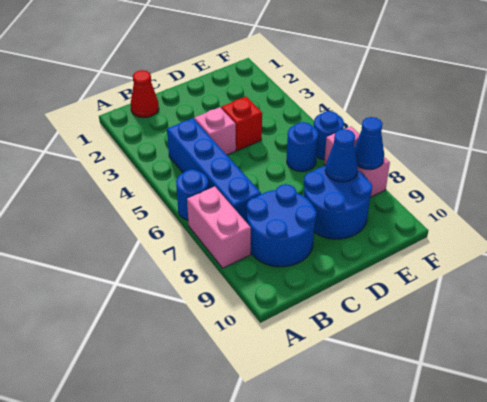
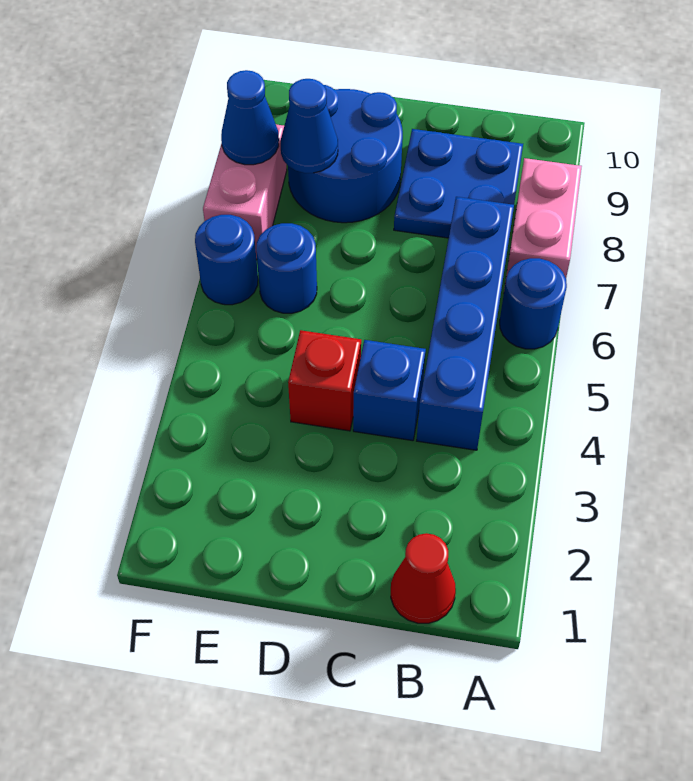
blue 2x2 round brick [247,184,317,267] -> blue 2x2 plate [394,129,523,238]
pink 1x1 brick [194,107,236,155] -> blue 1x1 brick [353,340,426,441]

